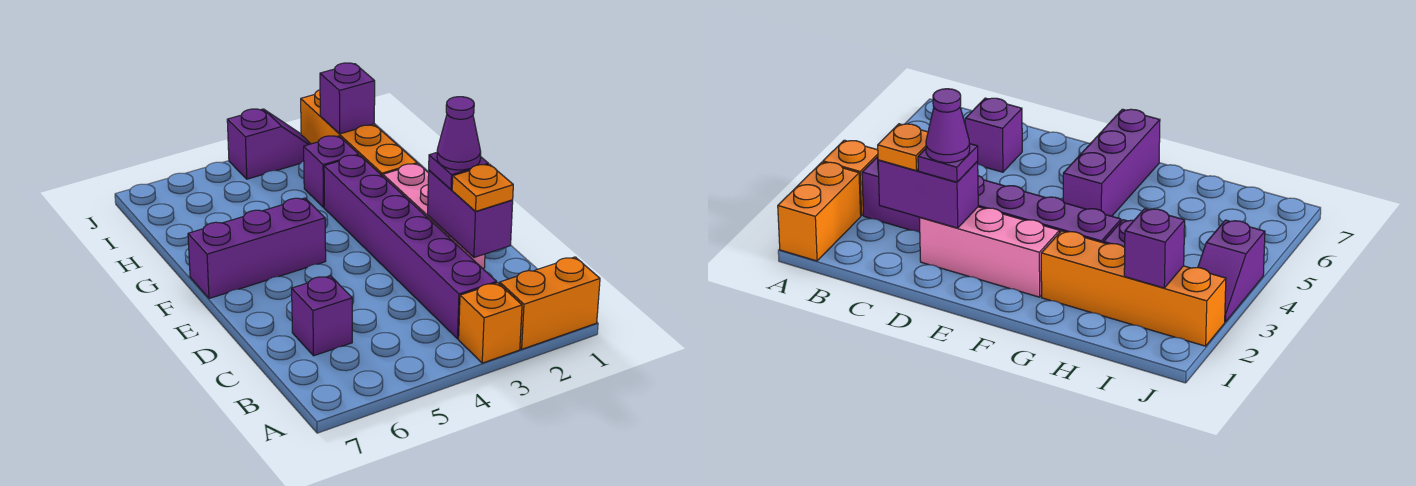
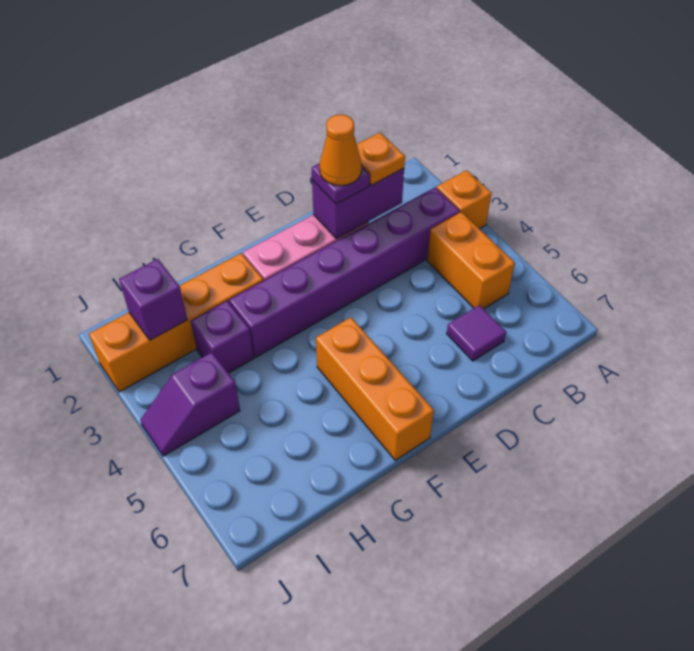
orange 1x2 brick [500,257,600,349] -> orange 1x2 brick moved to [427,212,515,309]
purple 1x1 brick [292,276,352,356] -> purple 1x1 tile [447,305,506,361]
purple 1x1 cone [437,97,481,170] -> orange 1x1 cone [320,115,362,186]
purple 1x3 brick [188,198,326,299] -> orange 1x3 brick [316,317,434,460]
purple 1x2 slope [227,109,311,179] -> purple 1x2 slope turned to [140,352,240,456]

